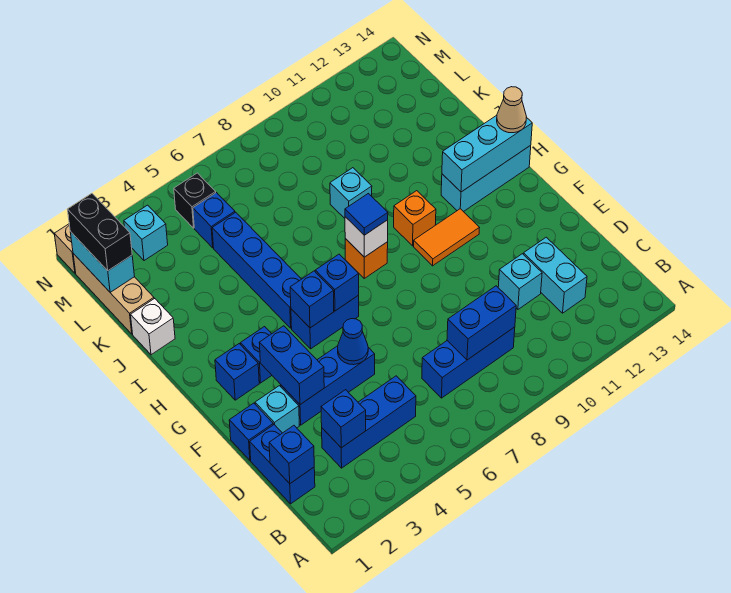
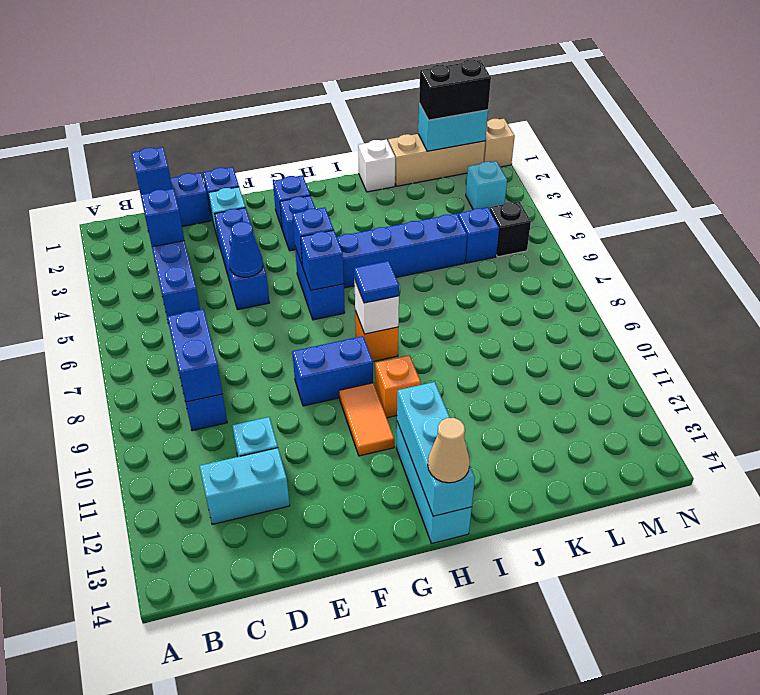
blue 1x2 brick [259,326,324,405] -> blue 1x2 brick moved to [292,336,373,406]
cyan 1x1 brick [330,168,372,218] -> none

